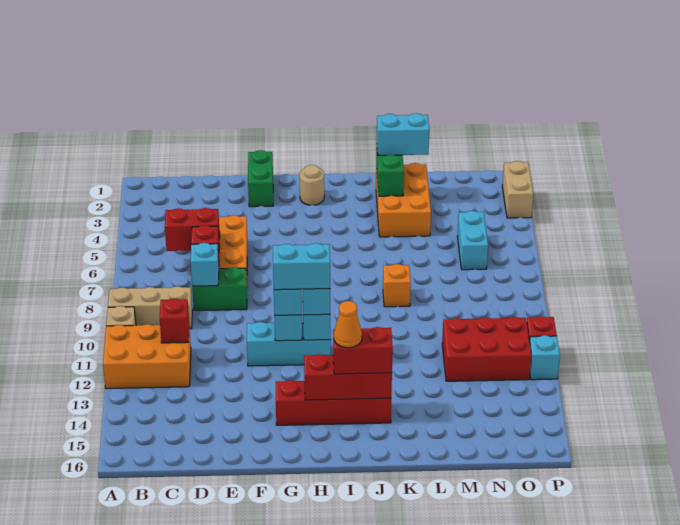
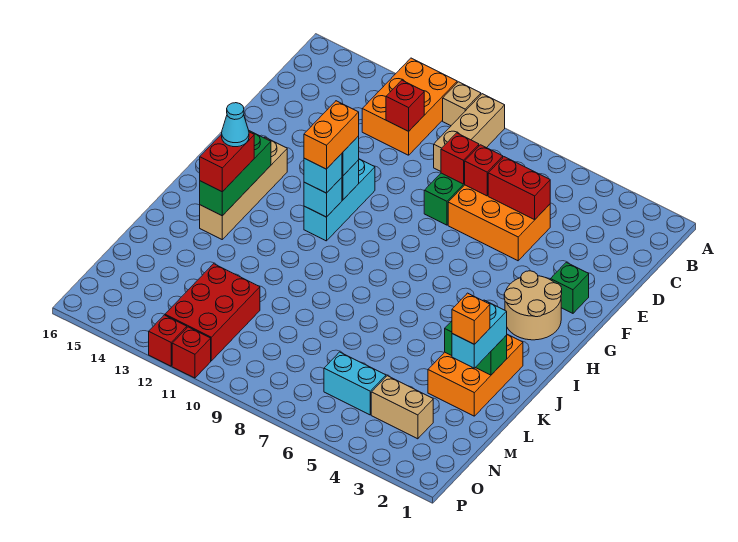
red 1x2 brick [165,208,220,251] -> red 1x2 brick turned to [488,157,550,220]
cyan 1x1 brick [191,243,219,286] -> red 1x1 brick [441,133,479,184]
green 1x2 brick [248,150,273,207] -> green 1x1 brick [551,262,589,313]
cyan 1x2 brick [273,243,330,290] -> orange 1x2 brick [304,101,359,169]
red 1x4 brick [276,380,391,425] -> tan 1x4 brick [200,137,287,239]
tan 1x1 round brick [300,165,324,205] -> tan 2x2 round brick [504,271,562,340]
red 1x3 brick [304,354,392,400] -> green 1x3 brick [200,131,271,216]
orange 1x1 cone [334,301,362,348] -> cyan 1x1 cone [222,103,249,147]
orange 2x3 brick [376,163,431,237] -> orange 2x3 brick turned to [428,334,523,416]
orange 1x1 brick [383,264,411,307] -> orange 1x1 brick moved to [452,293,490,344]
tan 1x2 brick [502,161,533,218] -> tan 1x2 brick moved to [371,376,433,439]
cyan 1x1 brick [529,335,560,380] -> red 1x1 brick [149,315,187,366]

